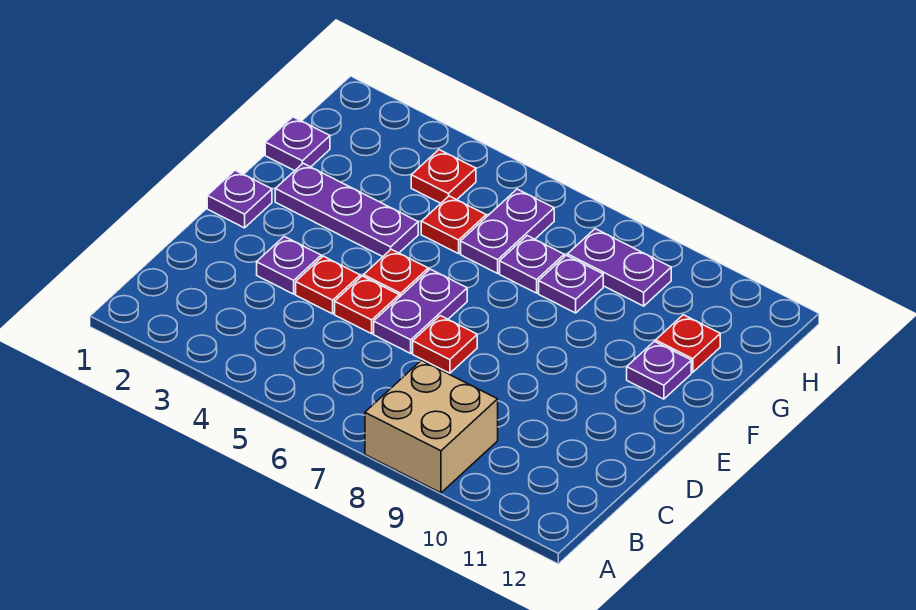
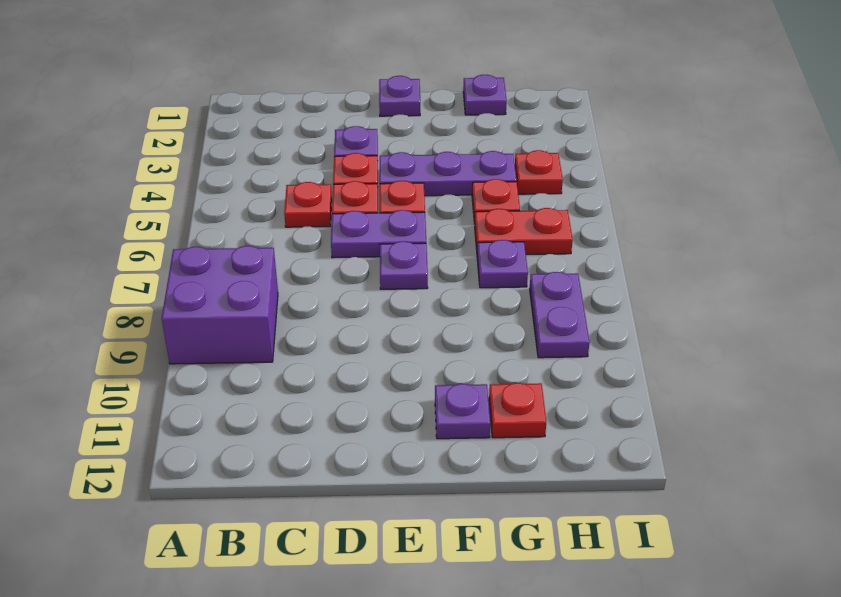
tan 2x2 brick [365,360,498,493] -> purple 2x2 brick [162,246,278,364]
red 1x1 plate [413,316,477,373] -> red 1x1 plate moved to [284,182,332,227]
purple 1x3 plate [275,163,418,257] -> purple 1x3 plate turned to [380,151,516,196]
purple 1x2 plate [461,189,554,273] -> red 1x2 plate [475,208,573,254]
purple 1x1 plate [539,255,603,313] -> purple 1x1 plate moved to [380,241,428,289]

